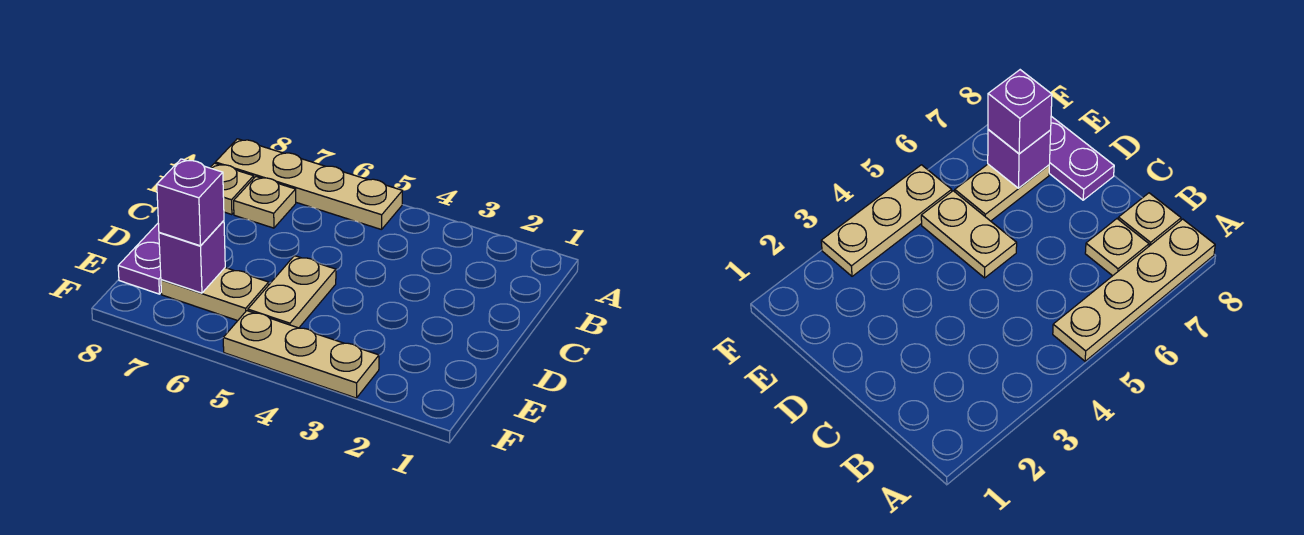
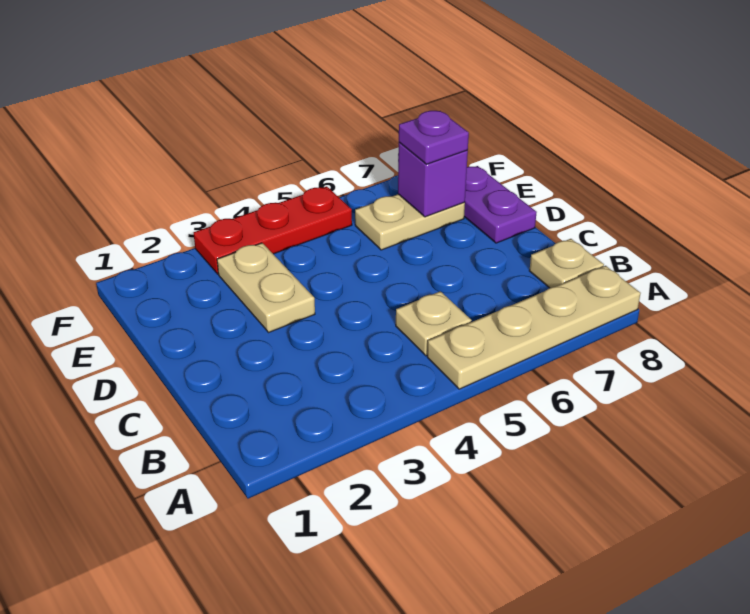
tan 1x1 plate [234,177,296,228] -> tan 1x1 plate moved to [396,291,472,356]
tan 1x2 plate [248,256,336,328] -> tan 1x2 plate moved to [217,243,315,332]
purple 1x1 brick [157,159,224,246] -> purple 1x1 plate [399,111,469,164]
tan 1x3 plate [223,311,379,398] -> red 1x3 plate [194,186,352,274]

